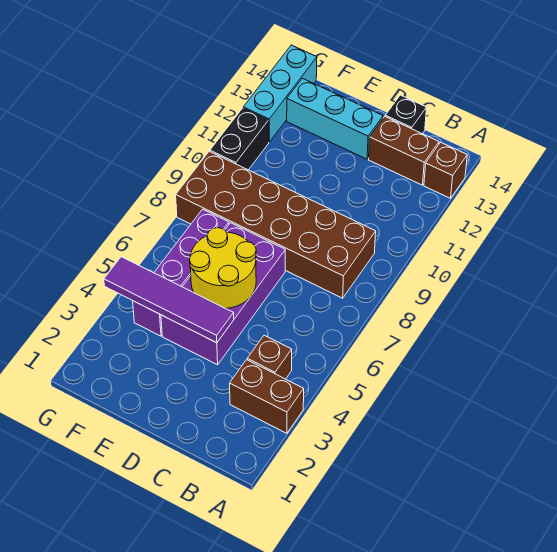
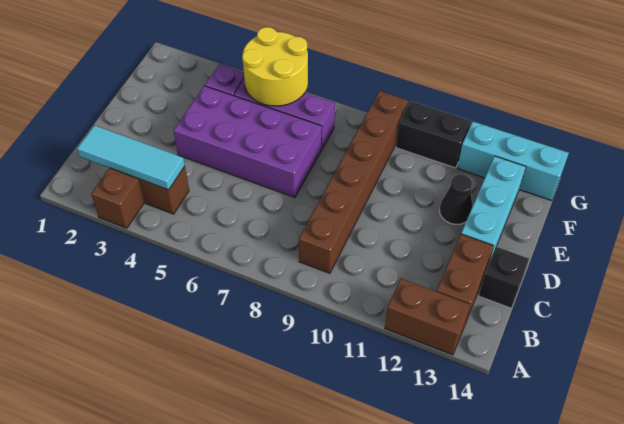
brown 1x1 brick [424,142,467,198] -> brown 1x2 brick [385,279,470,355]
none -> cyan 1x3 tile [77,125,185,190]
brown 2x6 brick [176,151,376,298] -> brown 1x6 brick [299,91,408,273]
purple 1x4 tile [104,257,234,343] -> none
yellow 2x2 round brick [189,228,256,308] -> yellow 2x2 round brick moved to [242,27,308,106]
none -> black 1x1 cone [439,174,473,224]

